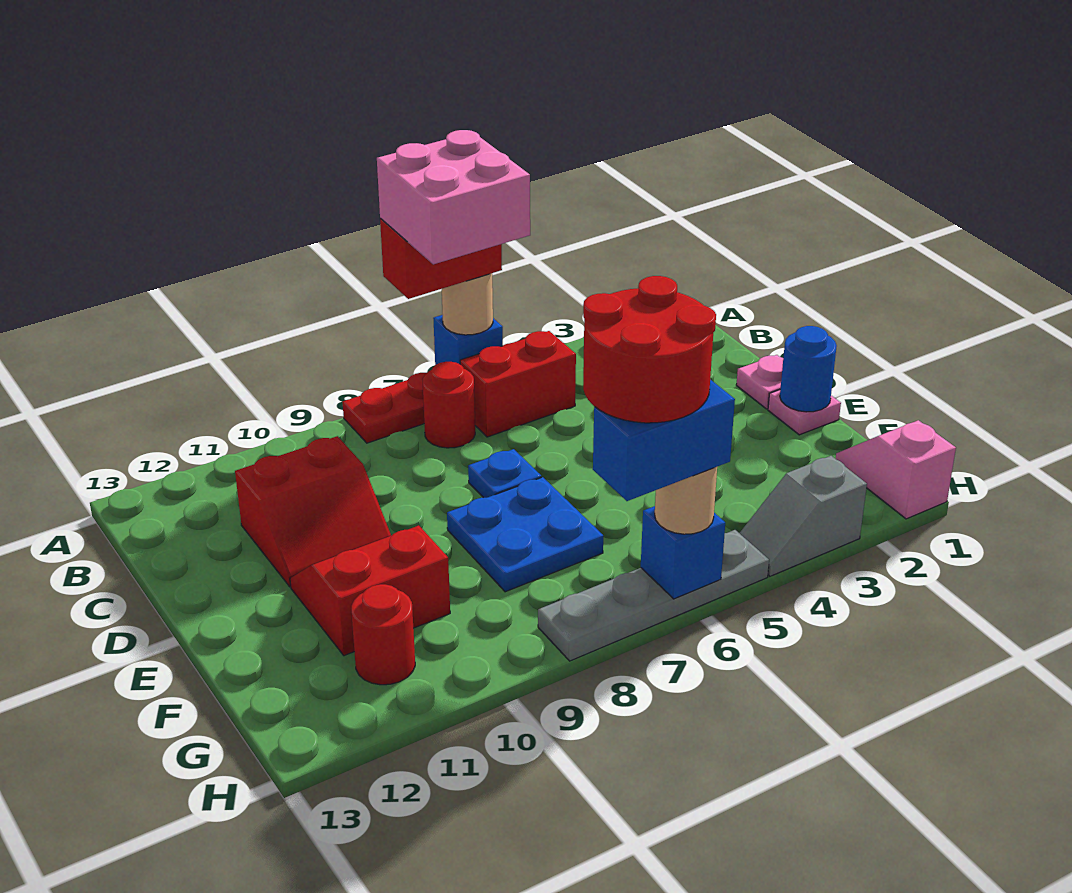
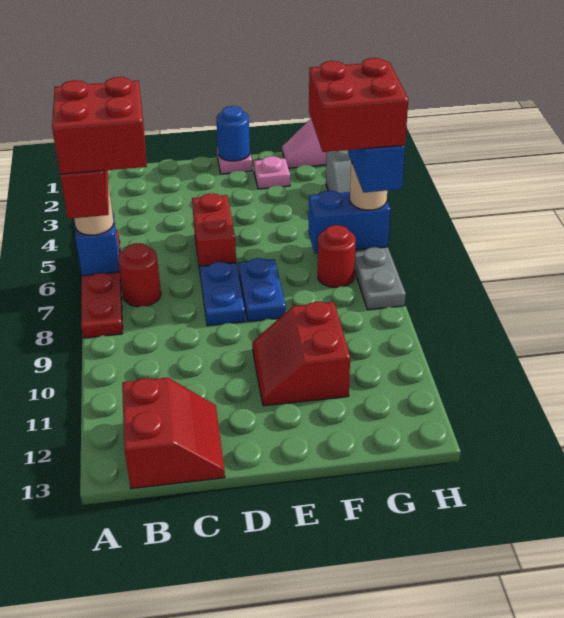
pink 2x2 brick [377,130,530,264] -> red 2x2 brick [52,77,147,174]
red 1x2 brick [460,331,576,437] -> red 1x2 brick moved to [192,193,236,270]
red 2x2 slope [235,436,391,587] -> red 2x2 slope moved to [122,378,225,489]
pink 1x1 plate [736,355,783,409] -> pink 1x1 plate moved to [254,156,290,189]
blue 1x1 plate [468,449,541,498] -> blue 1x2 plate [200,262,246,326]
blue 2x2 plate [447,477,603,592] -> blue 1x2 plate [238,258,286,322]
red 2x2 round brick [583,276,716,423] -> red 2x2 brick [309,58,408,152]
red 1x1 round brick [351,584,415,685] -> red 1x1 round brick moved to [318,225,356,287]
blue 1x1 brick [641,506,725,599] -> blue 1x2 brick [309,191,390,254]

